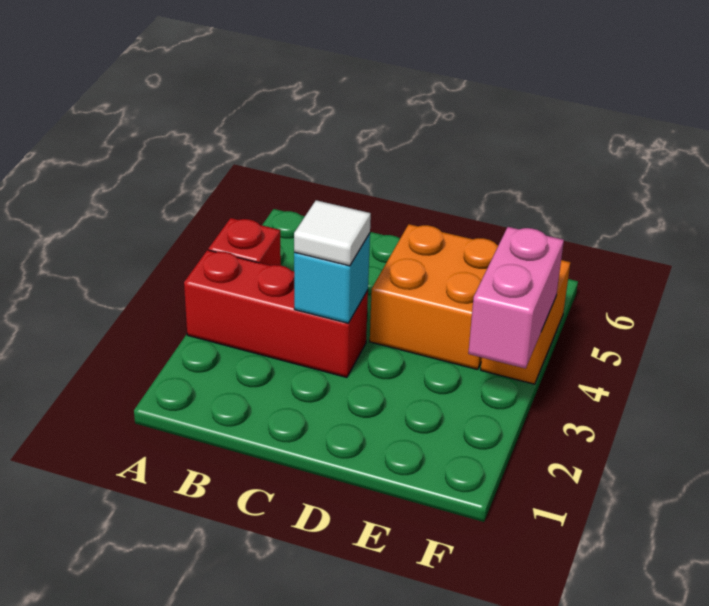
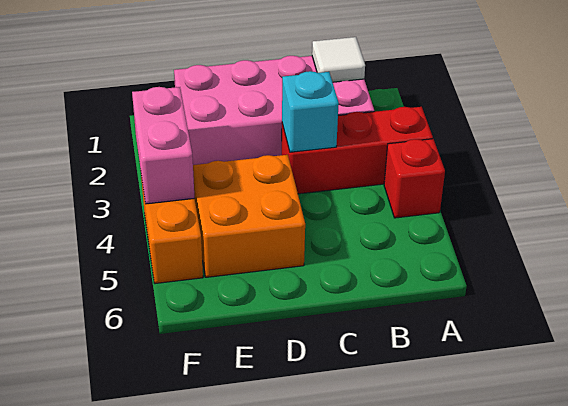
none -> pink 2x4 brick [174,56,374,165]
white 1x1 tile [294,200,371,266] -> white 1x1 tile moved to [312,37,365,82]

